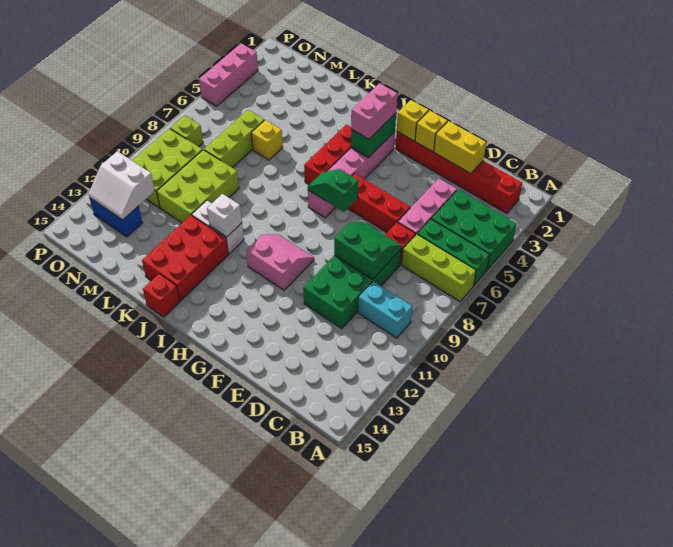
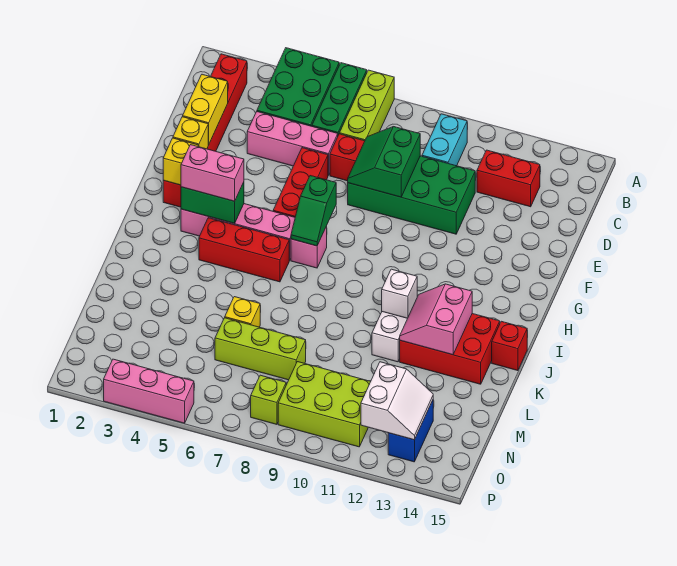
none -> red 1x2 brick [477,150,540,207]
pink 2x2 slope [246,234,314,290] -> pink 2x2 slope moved to [400,284,472,355]
lime 2x3 brick [157,150,239,223] -> none

